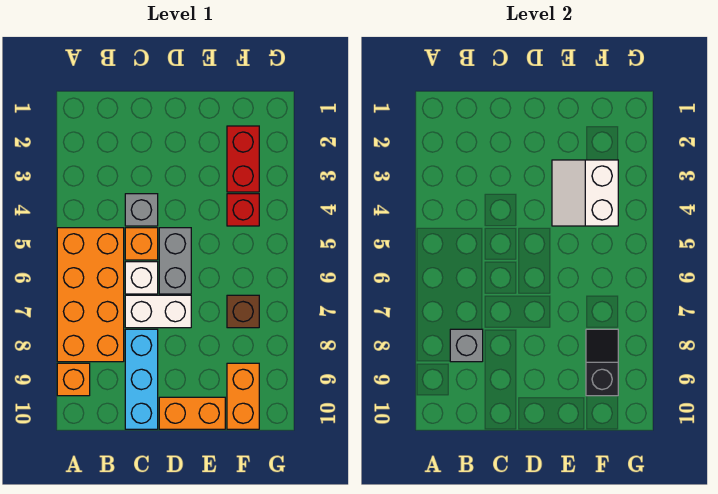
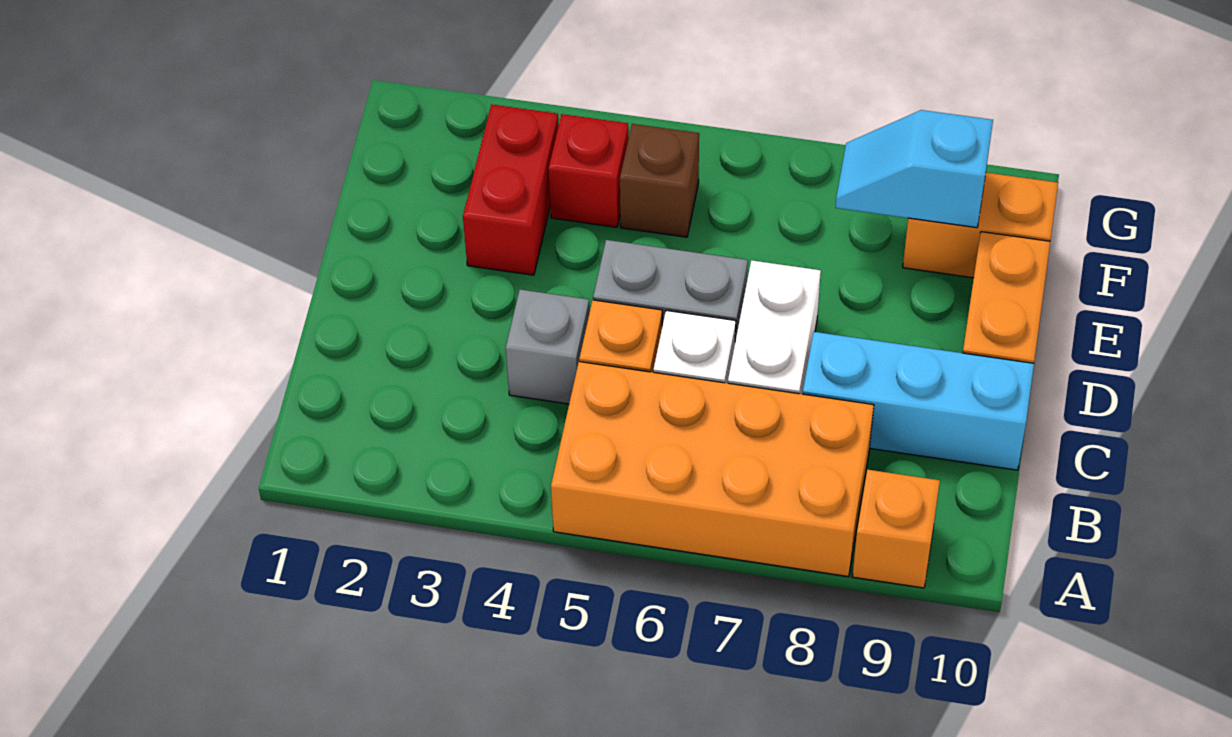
grey 1x1 brick [450,329,483,362] -> none
white 2x2 slope [552,160,618,226] -> none
red 1x2 brick [227,126,259,192] -> red 1x2 brick turned to [463,104,559,275]
brown 1x1 brick [227,295,259,328] -> brown 1x1 brick moved to [620,124,699,237]
black 1x2 slope [586,329,618,396] -> cyan 1x2 slope [835,110,993,228]

